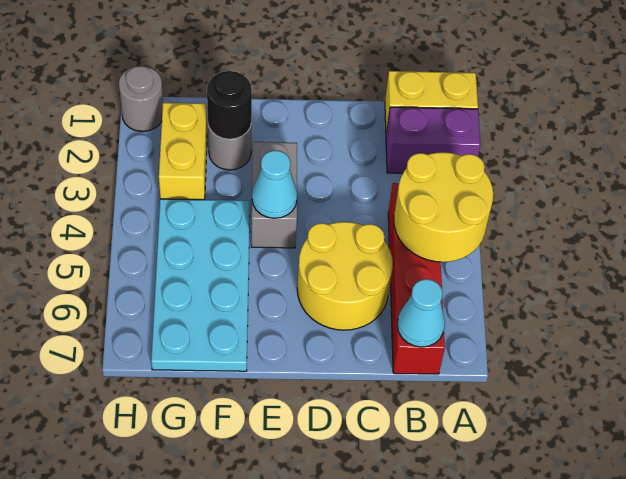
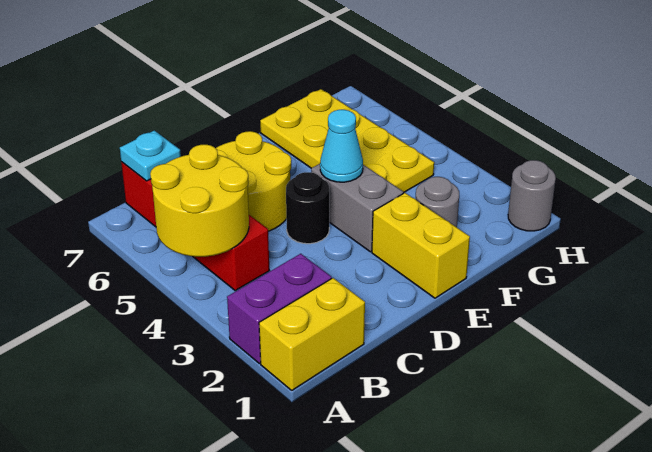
cyan 1x1 cone [397,279,445,347] -> cyan 1x1 plate [120,130,181,181]
black 1x1 round brick [207,71,252,139] -> black 1x1 round brick moved to [286,172,329,244]
cyan 2x4 plate [151,199,250,371] -> yellow 2x4 plate [260,89,434,193]
yellow 1x2 brick [159,103,207,200] -> yellow 1x2 brick moved to [372,193,470,298]

